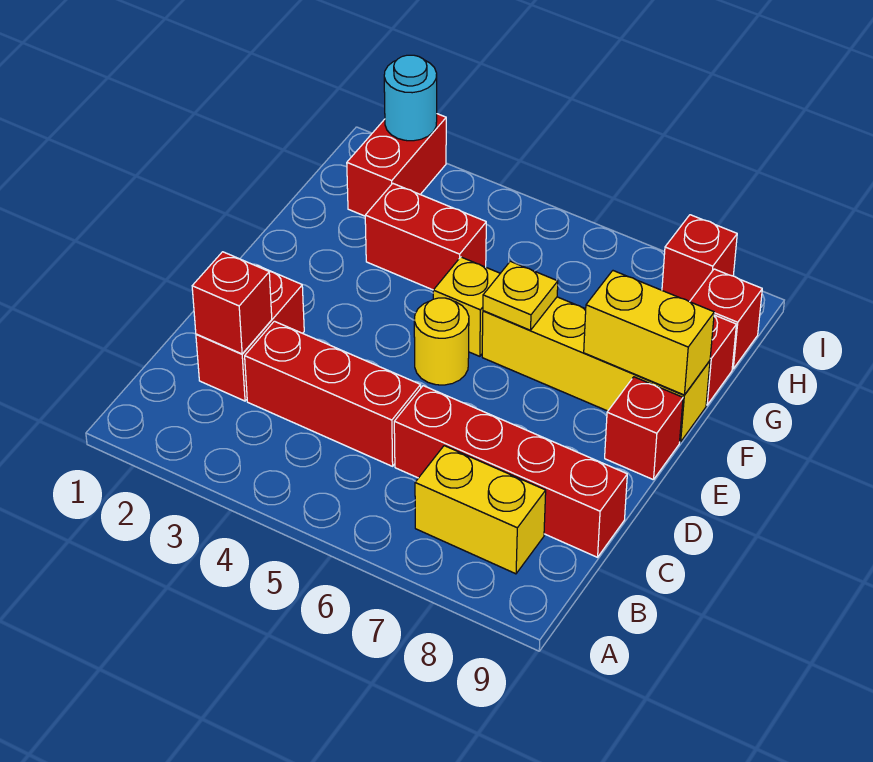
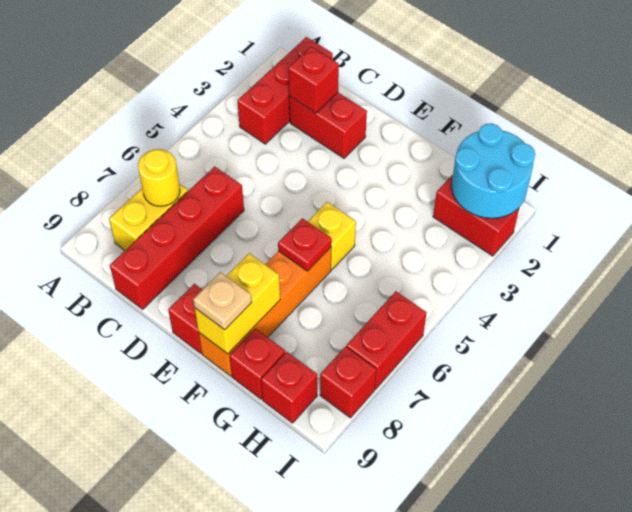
red 1x3 brick [245,321,421,466] -> red 1x3 brick moved to [238,37,333,144]
yellow 1x1 round brick [414,298,469,385] -> yellow 1x1 round brick moved to [138,149,180,206]
yellow 1x4 brick [482,297,710,442] -> orange 1x4 brick [199,247,331,376]
yellow 1x1 plate [483,261,558,330] -> red 1x1 plate [278,218,332,271]
none -> tan 1x1 plate [193,272,252,330]
red 1x2 brick [365,183,486,290] -> red 1x2 brick moved to [346,291,426,389]
cyan 1x1 round brick [384,55,437,141] -> cyan 2x2 round brick [452,123,535,218]

